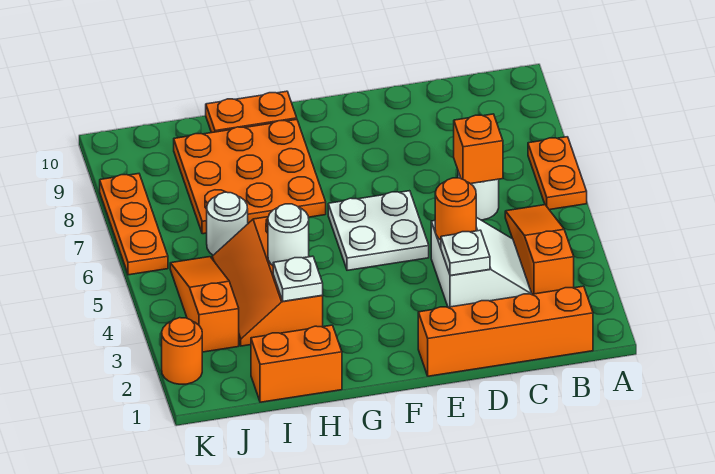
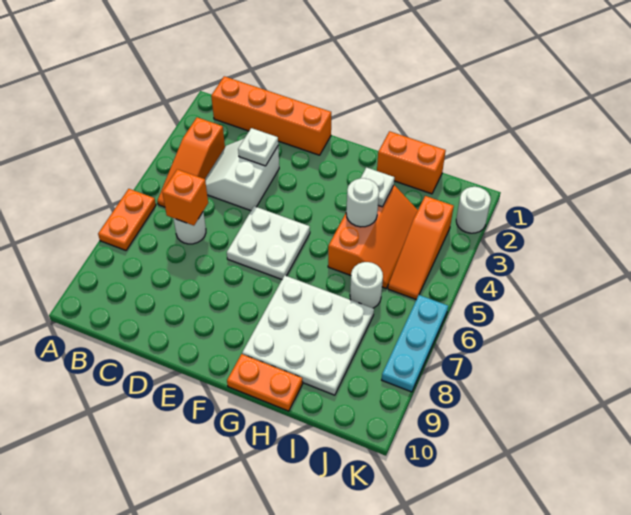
orange 1x1 round brick [435,178,476,240] -> none
orange 3x3 plate [174,119,326,234] -> white 3x3 plate [242,276,374,395]
orange 1x1 round brick [162,318,202,384] -> white 1x1 round brick [456,187,491,233]
orange 1x3 plate [100,174,168,275] -> cyan 1x3 plate [382,295,448,392]

